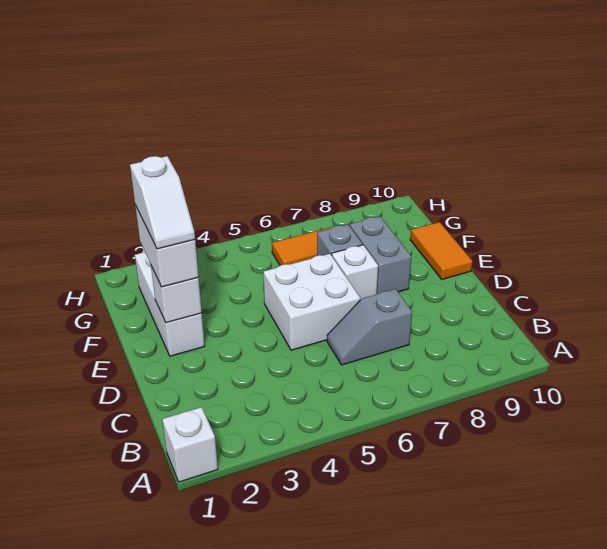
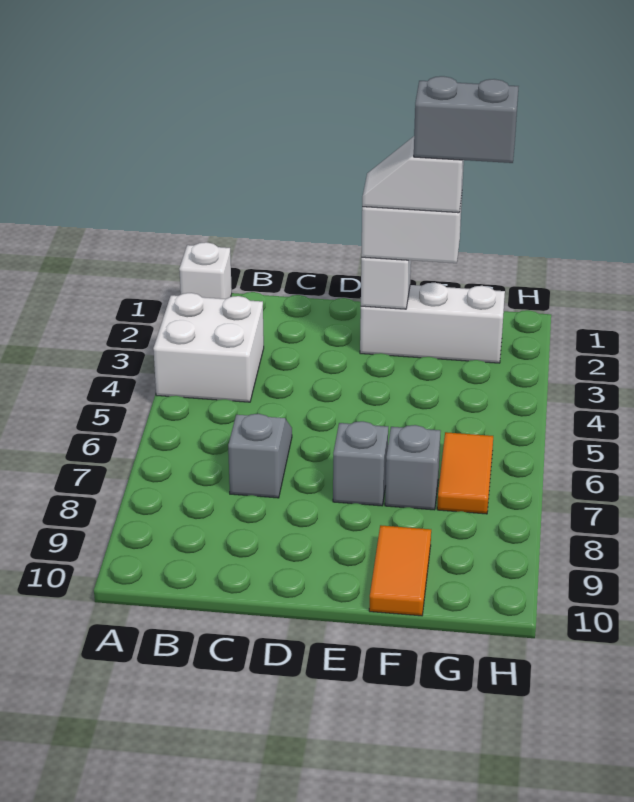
white 2x2 brick [263,254,360,350] -> white 2x2 brick moved to [153,293,264,402]
white 1x1 brick [332,245,378,300] -> grey 1x1 brick [333,421,388,506]
grey 1x2 brick [350,216,411,294] -> grey 1x2 brick moved to [414,76,518,163]
orange 1x2 tile [410,222,473,279] -> orange 1x2 tile turned to [369,525,431,616]

